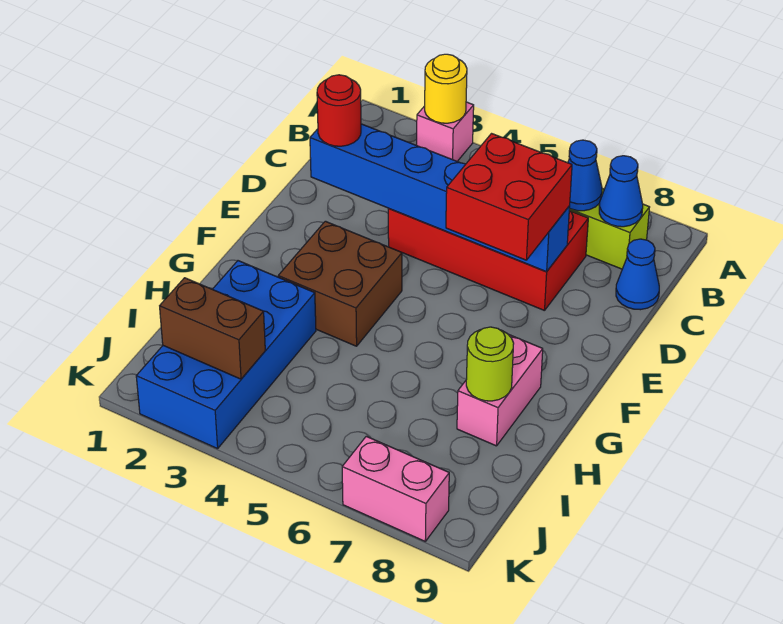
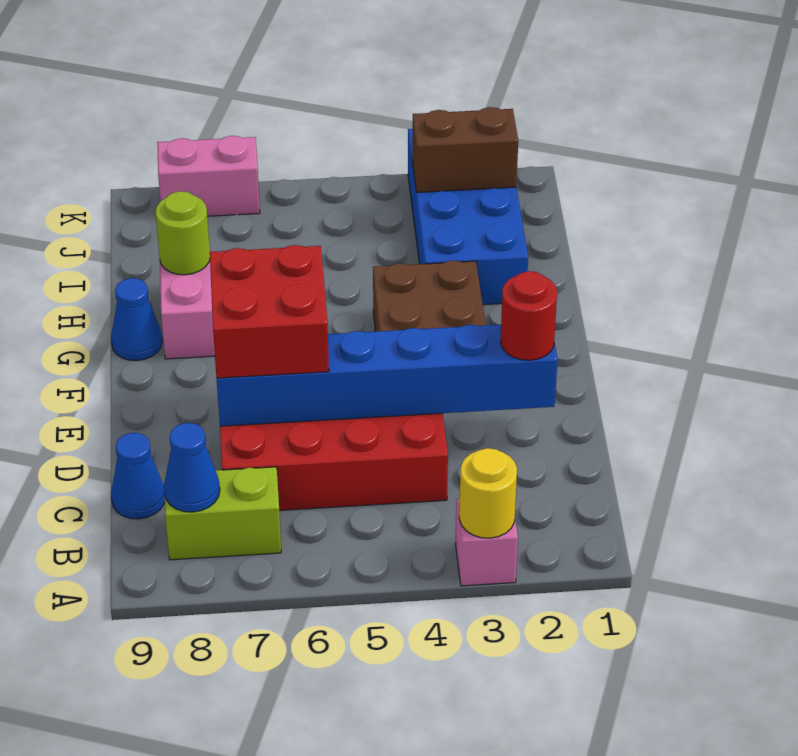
blue 1x1 cone [568,140,602,211] -> blue 1x1 cone moved to [111,278,162,361]

